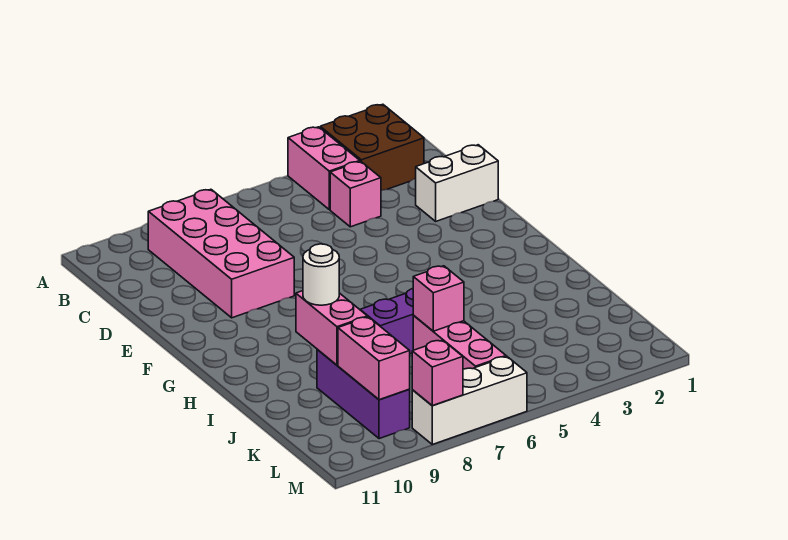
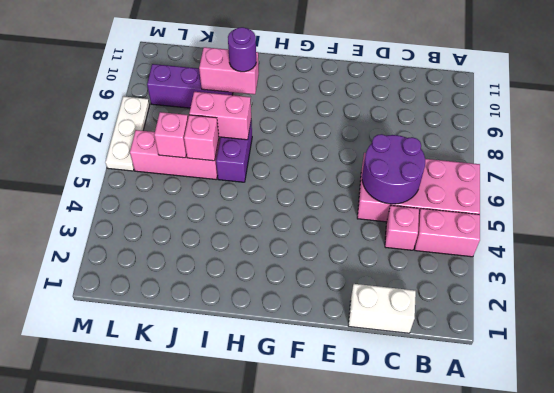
brown 2x2 brick [320,104,424,190] -> none
pink 2x4 brick [148,189,294,318] -> pink 2x4 brick moved to [357,153,480,222]
none -> purple 2x2 round brick [362,134,425,204]
white 1x2 brick [416,145,498,221] -> white 1x2 brick turned to [348,284,416,333]
white 1x1 round brick [303,244,339,305] -> purple 1x1 round brick [228,27,256,72]
pink 1x2 brick [338,317,410,400] -> pink 1x2 brick moved to [189,92,251,140]
white 1x3 brick [412,357,527,444] -> white 1x3 plate [105,96,150,171]
pink 1x1 brick [412,340,463,406] -> pink 1x1 brick moved to [154,112,188,158]

